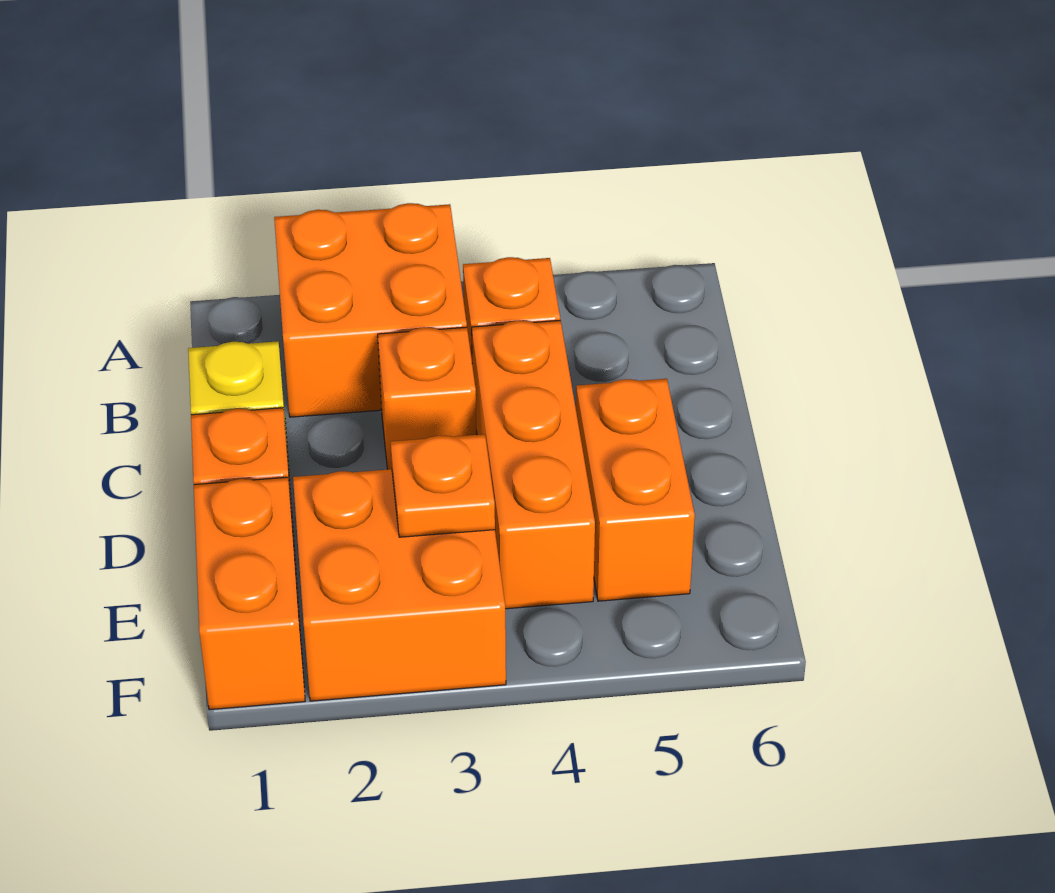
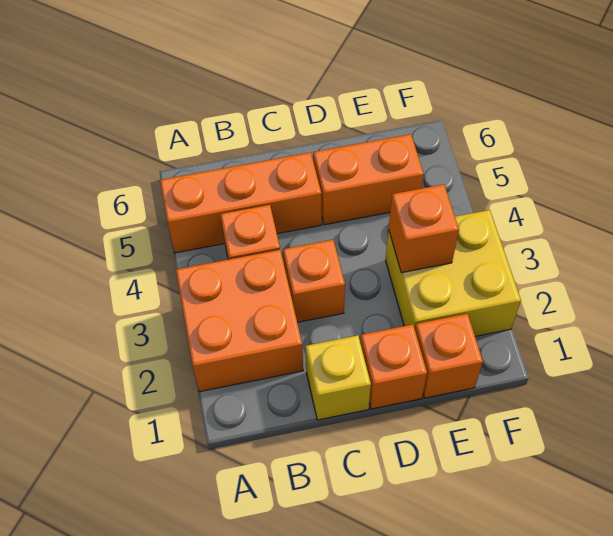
orange 1x3 brick [472,320,595,609] -> orange 1x3 brick moved to [160,152,322,253]
orange 1x2 brick [194,477,305,710] -> orange 1x1 brick [415,314,483,398]
orange 2x2 brick [293,469,506,701] -> yellow 2x2 brick [386,210,521,336]
orange 1x1 plate [391,434,495,537] -> orange 1x1 brick [389,184,459,273]

